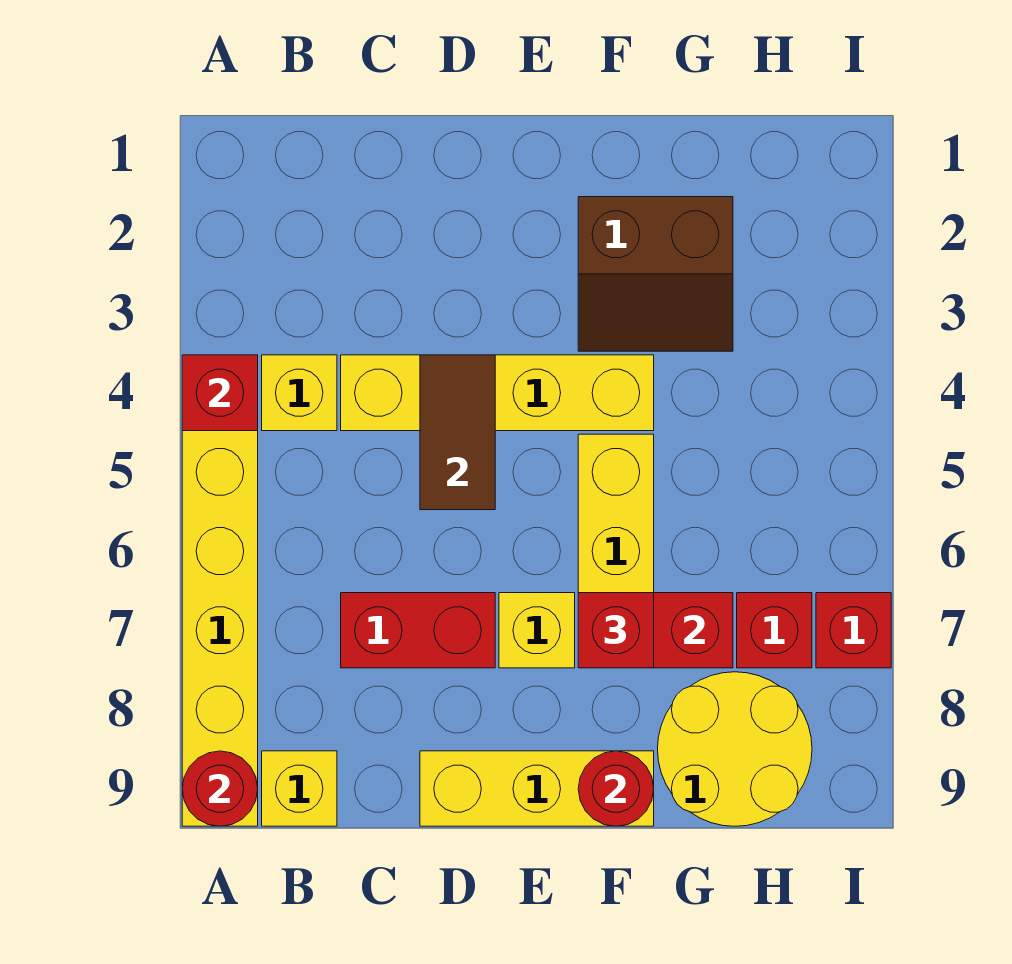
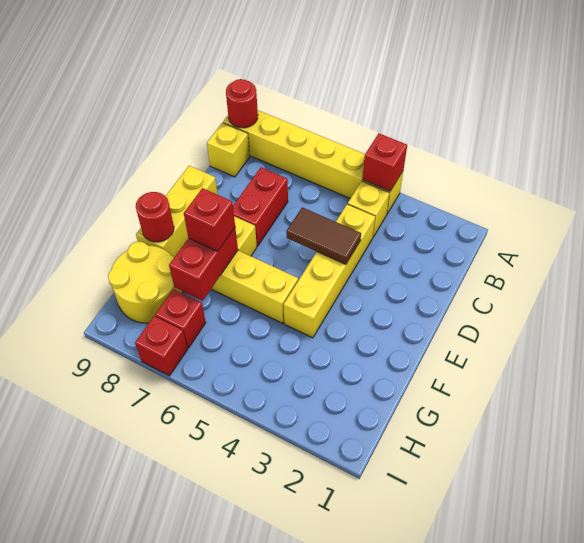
brown 2x2 slope [578,197,733,351] -> none

